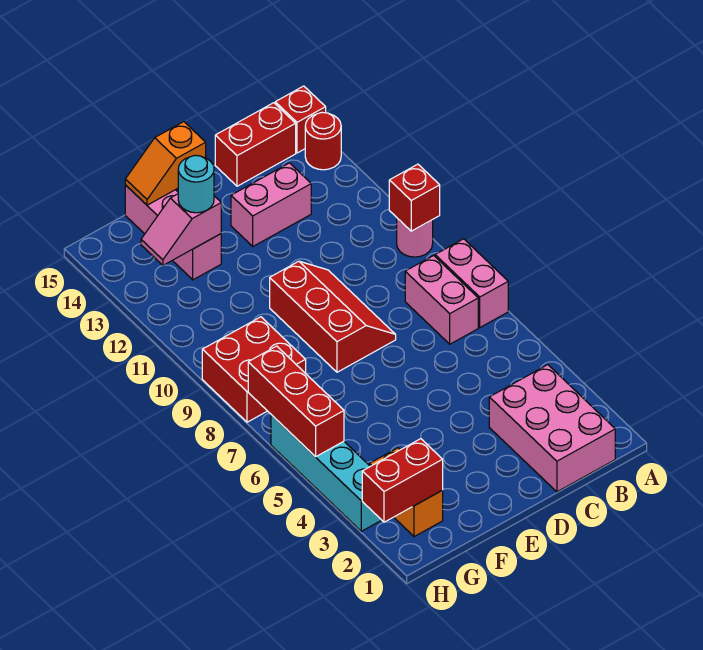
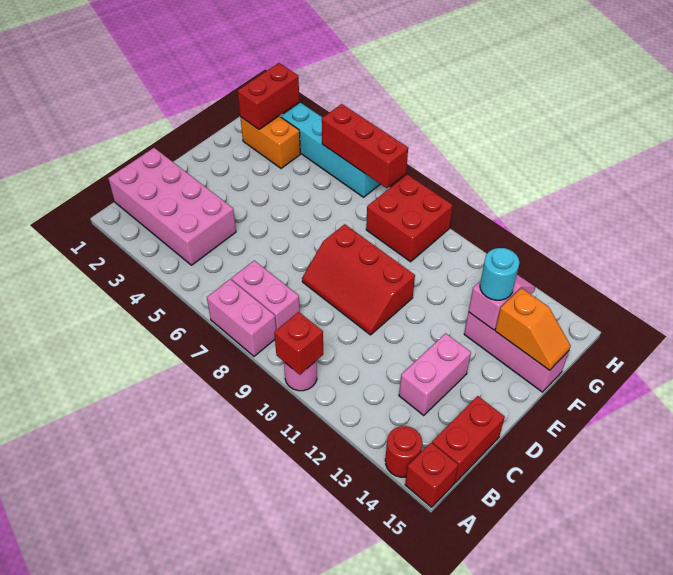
pink 2x3 brick [489,365,615,492] -> pink 2x4 brick [108,148,236,265]
orange 1x2 slope [125,122,206,205] -> orange 1x2 slope turned to [495,288,571,370]

